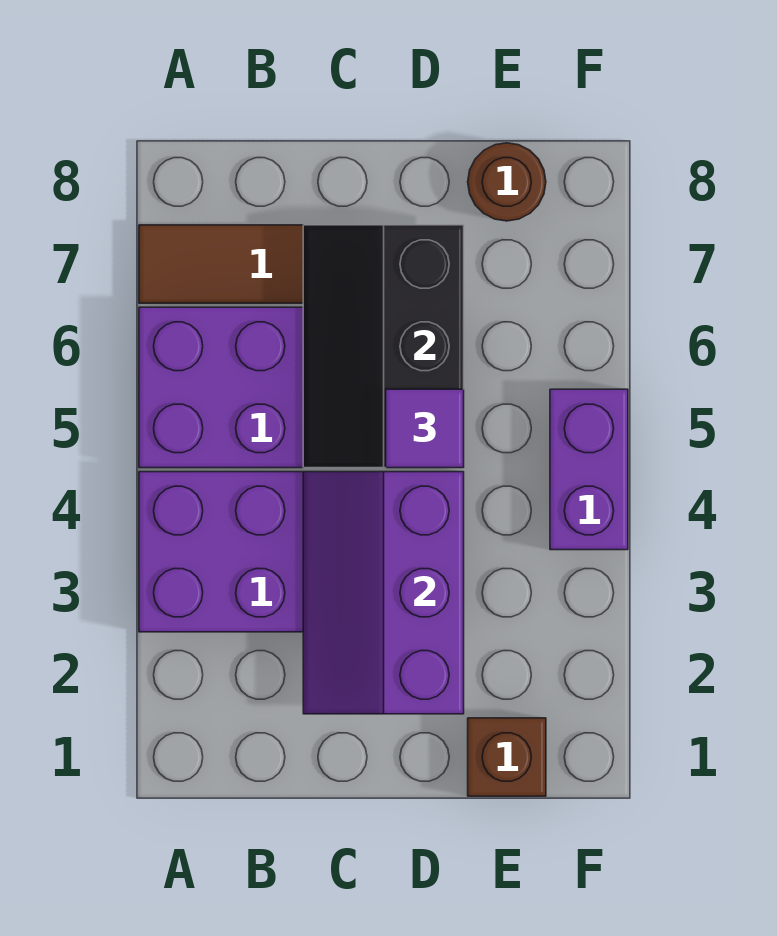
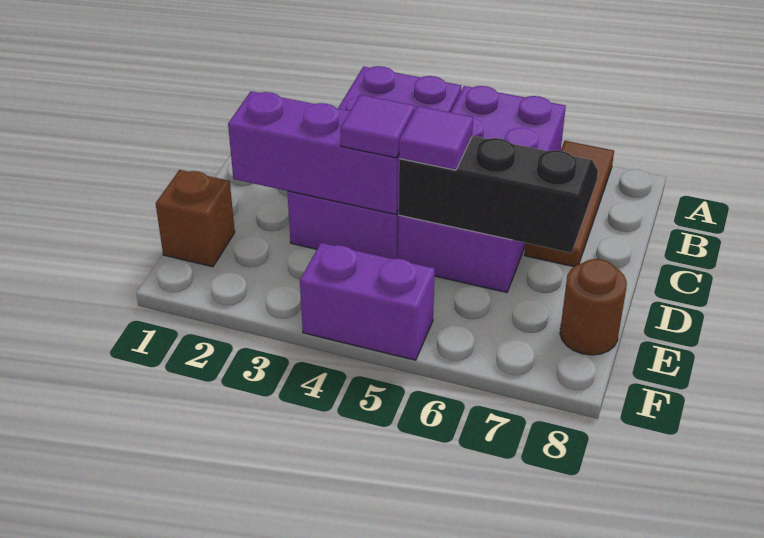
none -> purple 1x1 tile [340,95,415,158]

